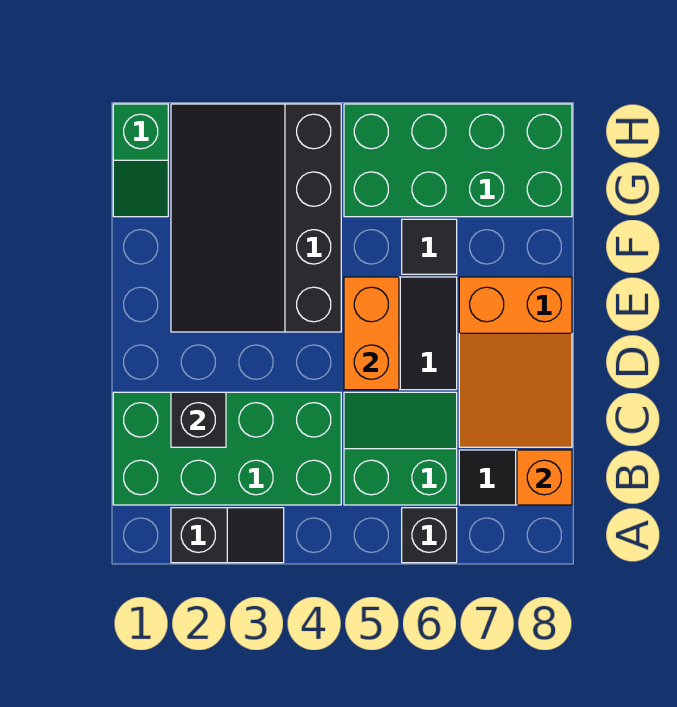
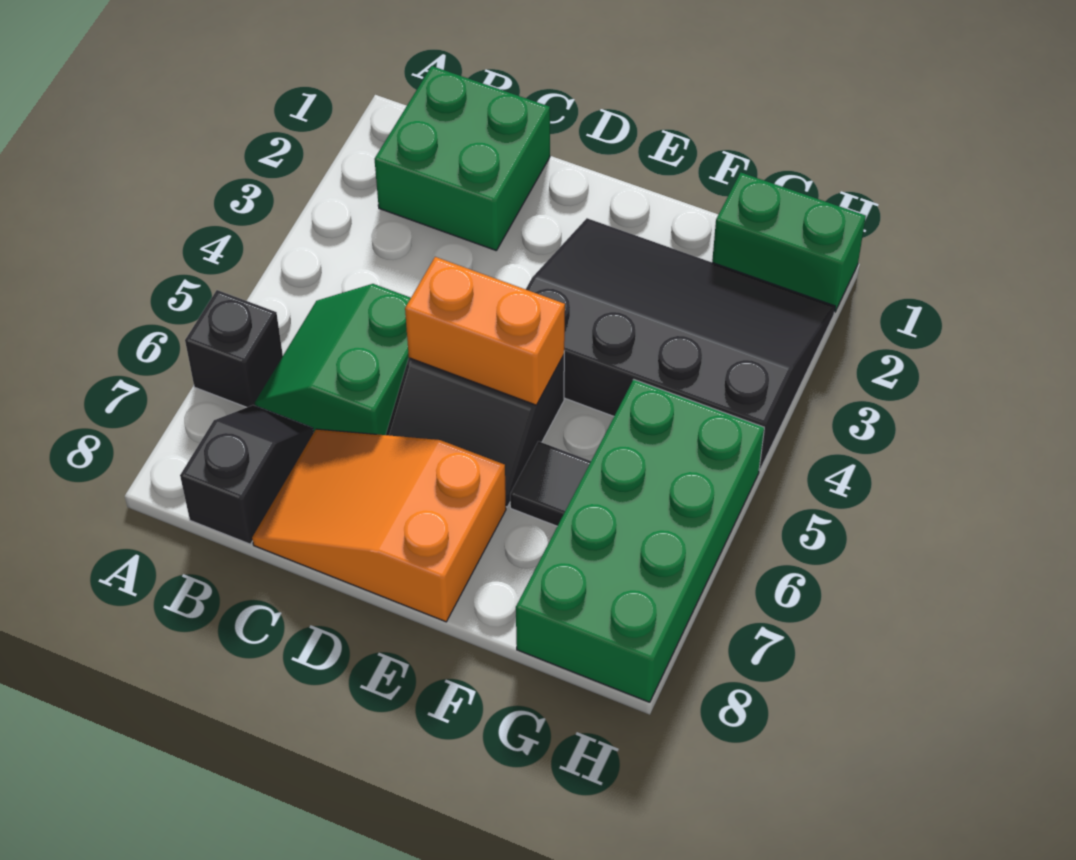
black 1x2 slope [171,508,284,563] -> none
green 2x4 brick [113,392,341,505] -> green 2x2 brick [375,66,550,251]
green 2x2 slope [344,392,457,505] -> green 2x2 slope turned to [255,284,411,435]
orange 1x1 brick [517,450,572,505] -> none
black 1x1 brick [171,392,226,447] -> none
green 1x2 slope [113,104,168,217] -> green 1x2 brick [712,173,866,311]

